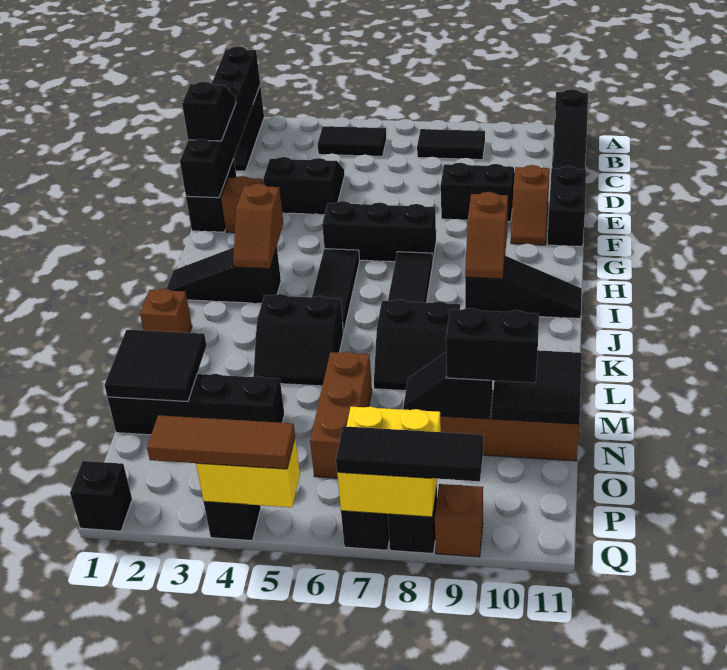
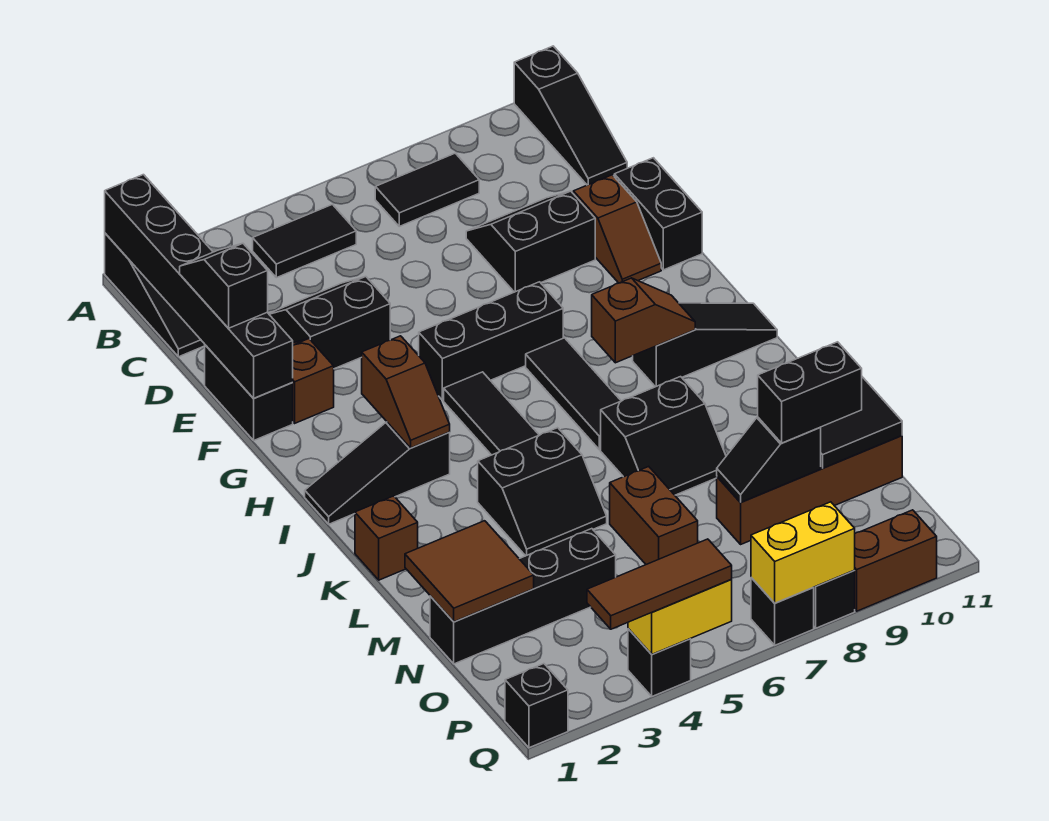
brown 1x2 slope [465,192,508,279] -> brown 1x2 slope turned to [592,278,695,363]
black 2x2 tile [104,330,206,401] -> brown 2x2 tile [405,521,534,622]
brown 1x3 brick [310,352,372,478] -> brown 1x2 brick [610,466,698,564]
yellow 2x2 brick [337,407,441,517] -> yellow 1x2 brick [751,502,855,603]
black 1x3 tile [336,426,483,481] -> none
brown 1x1 brick [435,484,483,557] -> brown 1x2 brick [854,510,937,611]

